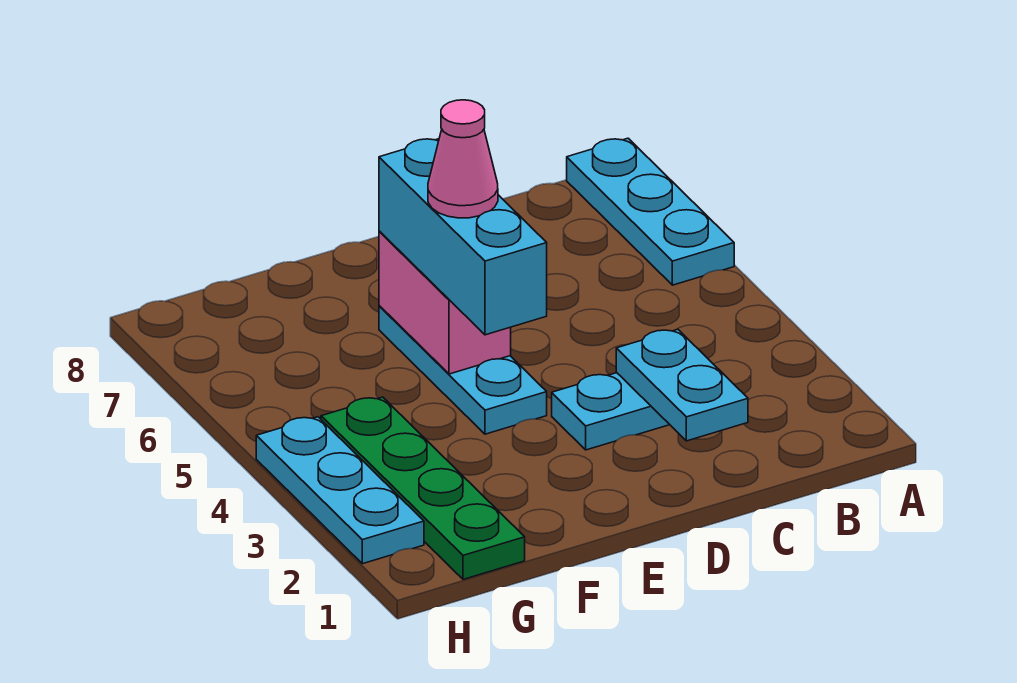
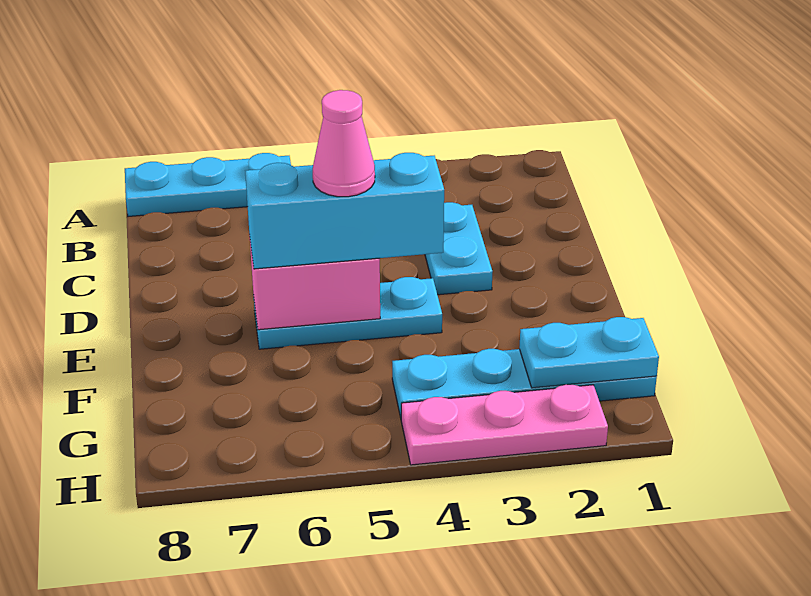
cyan 1x2 plate [616,329,748,441] -> cyan 1x2 plate moved to [519,317,659,388]
green 1x4 plate [321,397,525,579] -> cyan 1x4 plate [392,349,657,418]
cyan 1x3 plate [256,417,424,564] -> pink 1x3 plate [401,385,608,465]

